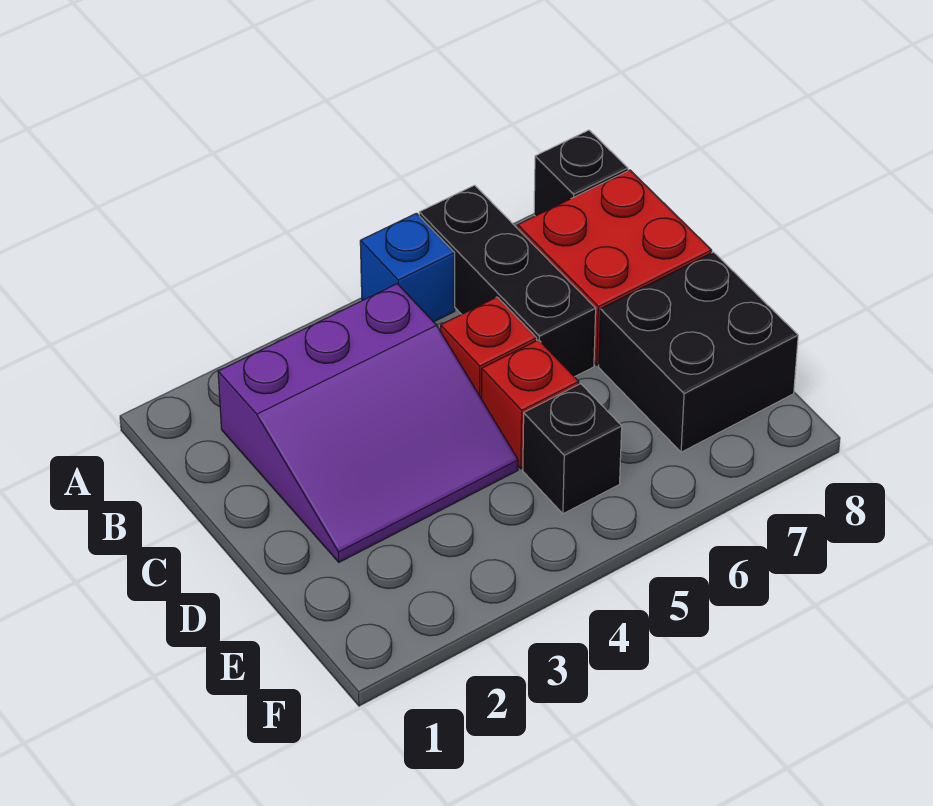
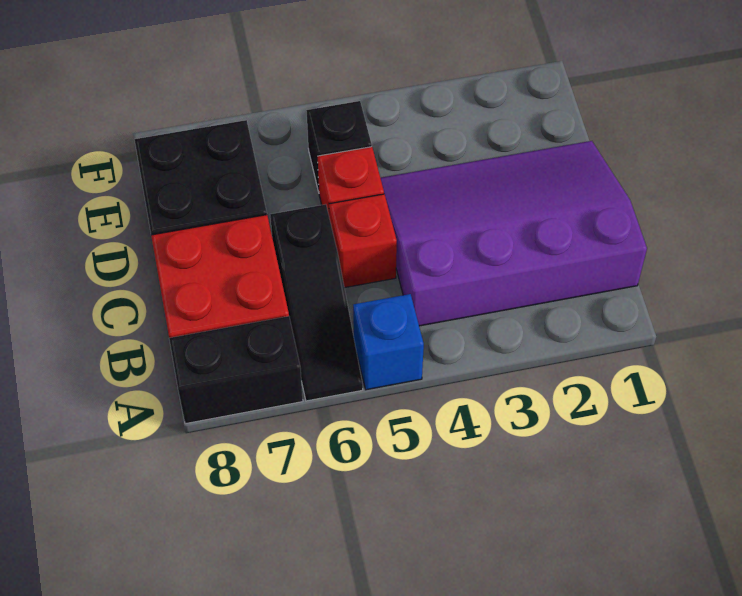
black 1x3 brick [419,185,596,377] -> black 1x3 slope [270,204,363,401]
black 1x1 brick [534,130,628,216] -> black 1x2 brick [169,316,303,424]
purple 3x3 slope [218,284,518,562] -> purple 3x4 slope [381,141,647,326]

